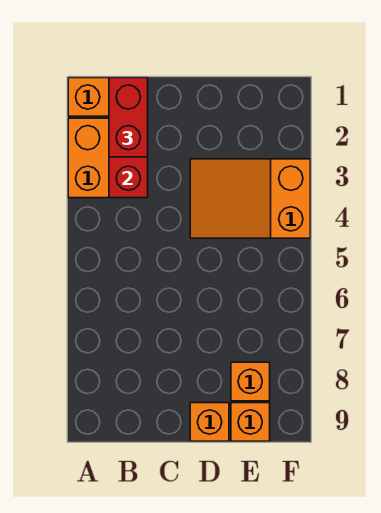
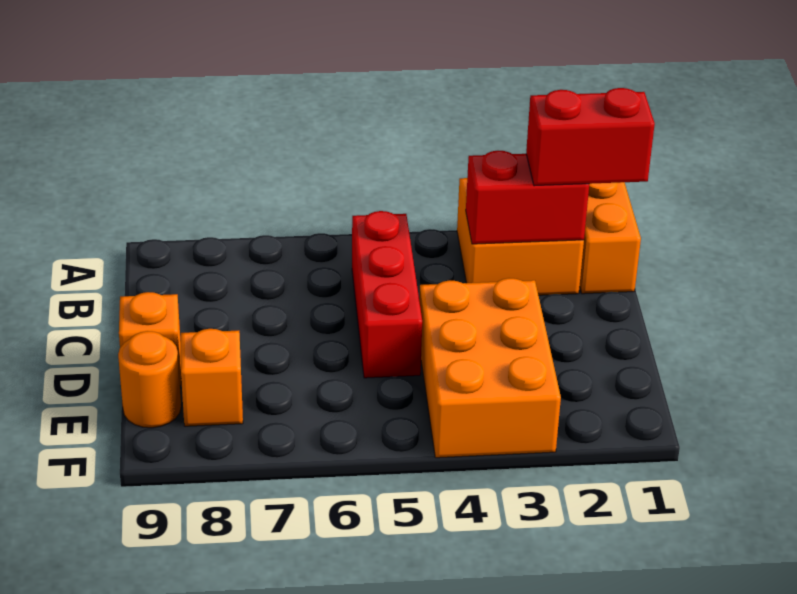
none -> red 1x3 brick [352,211,422,378]
orange 2x3 slope [190,159,310,238] -> orange 2x3 brick [419,278,561,458]
orange 1x1 brick [231,403,270,441] -> orange 1x1 round brick [118,331,181,428]

